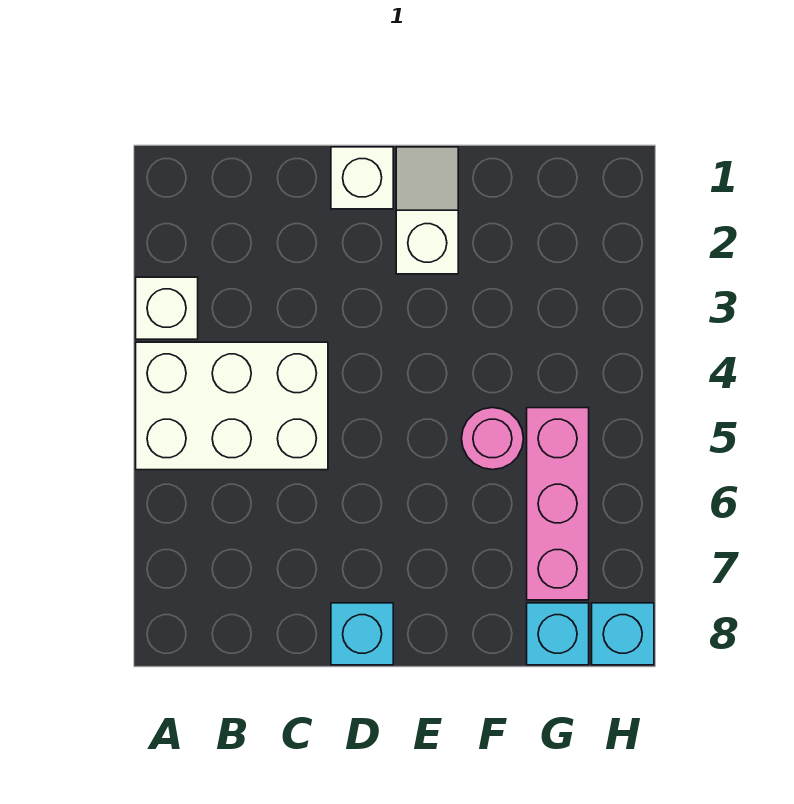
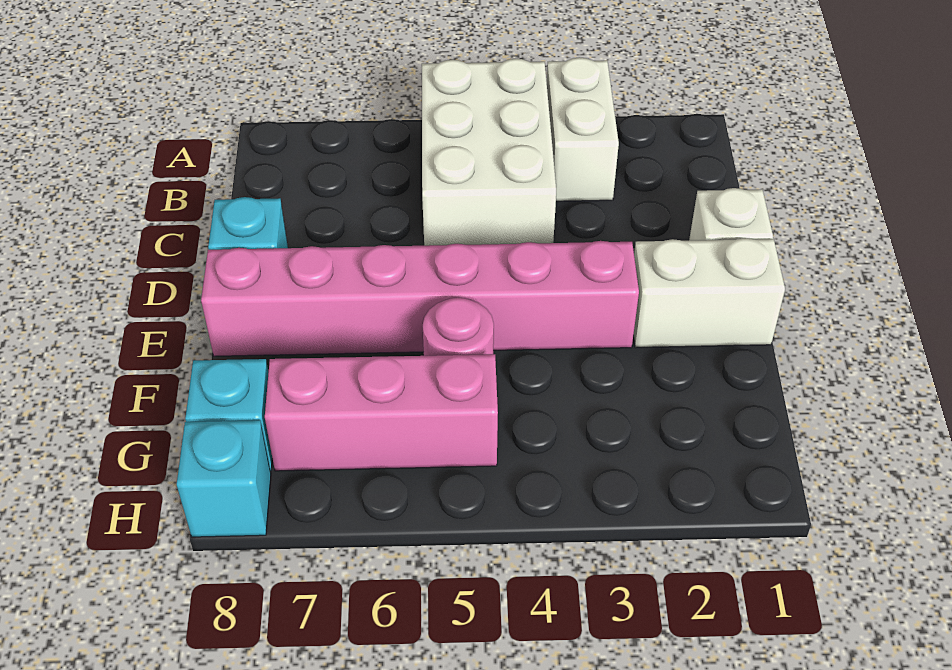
white 1x1 brick [136,277,198,339] -> white 1x2 brick [547,57,619,201]
white 1x2 slope [396,147,458,274] -> white 1x2 brick [633,238,785,348]
none -> pink 1x6 brick [201,241,639,356]

